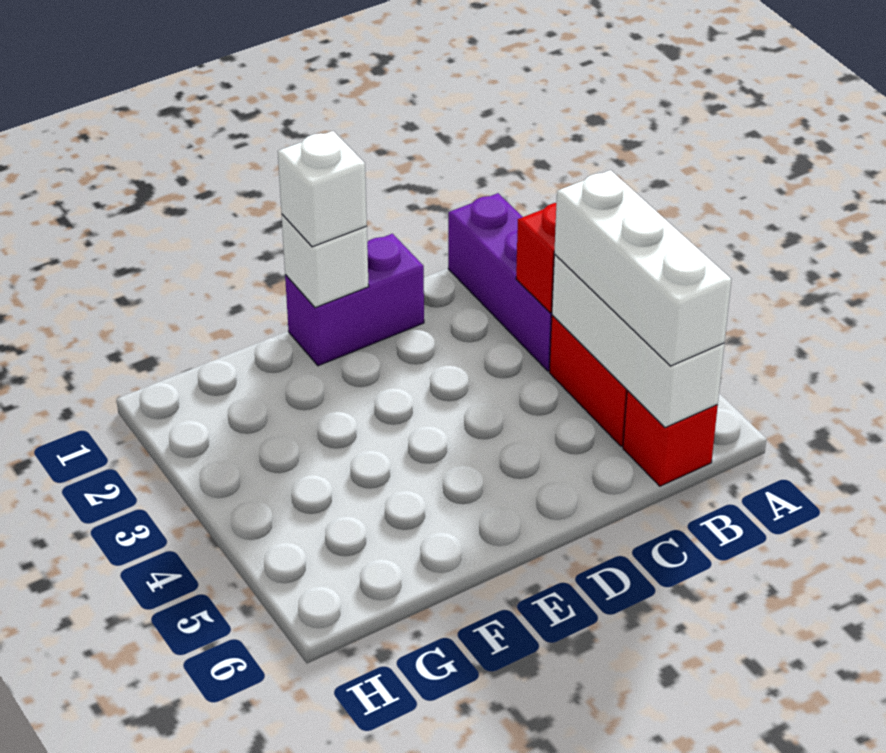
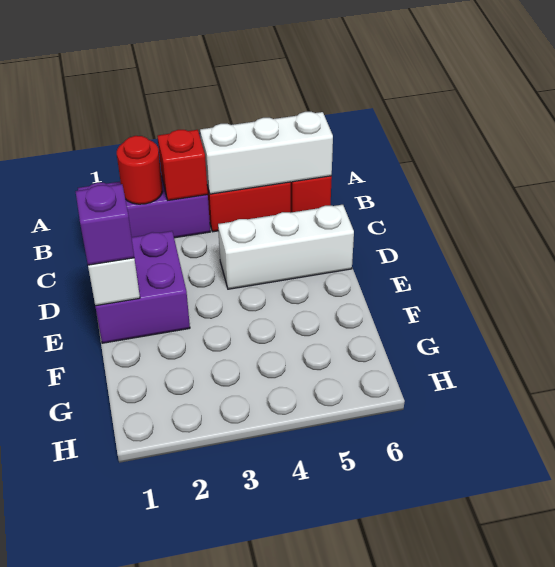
none -> red 1x1 round brick [117,136,162,204]
white 1x3 brick [554,170,731,366] -> white 1x3 brick moved to [218,205,354,289]
purple 1x2 brick [285,234,424,366] -> purple 2x2 brick [95,231,190,343]
white 1x1 brick [278,131,367,247] -> purple 1x1 brick [75,184,134,265]

